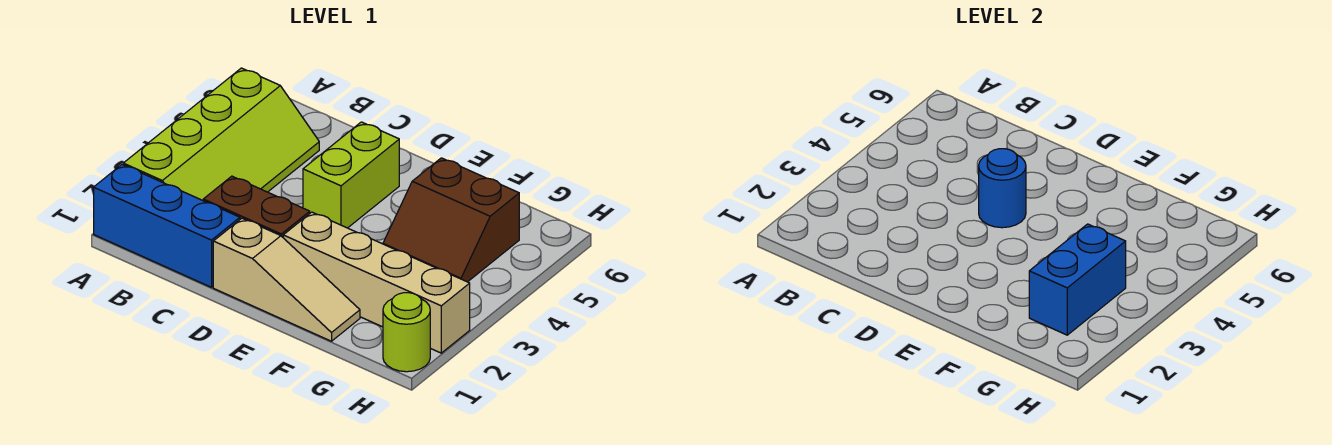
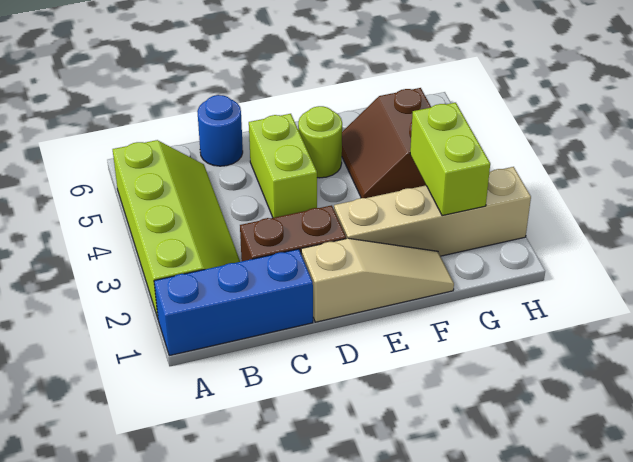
blue 1x1 round brick [979,149,1026,228] -> blue 1x1 round brick moved to [197,95,243,166]
brown 2x2 slope [383,158,519,282] -> brown 2x2 slope turned to [342,88,431,198]
blue 1x2 brick [1029,224,1126,335] -> lime 1x2 brick [410,103,490,216]
lime 1x1 round brick [383,293,430,372] -> lime 1x1 round brick moved to [298,106,342,178]

